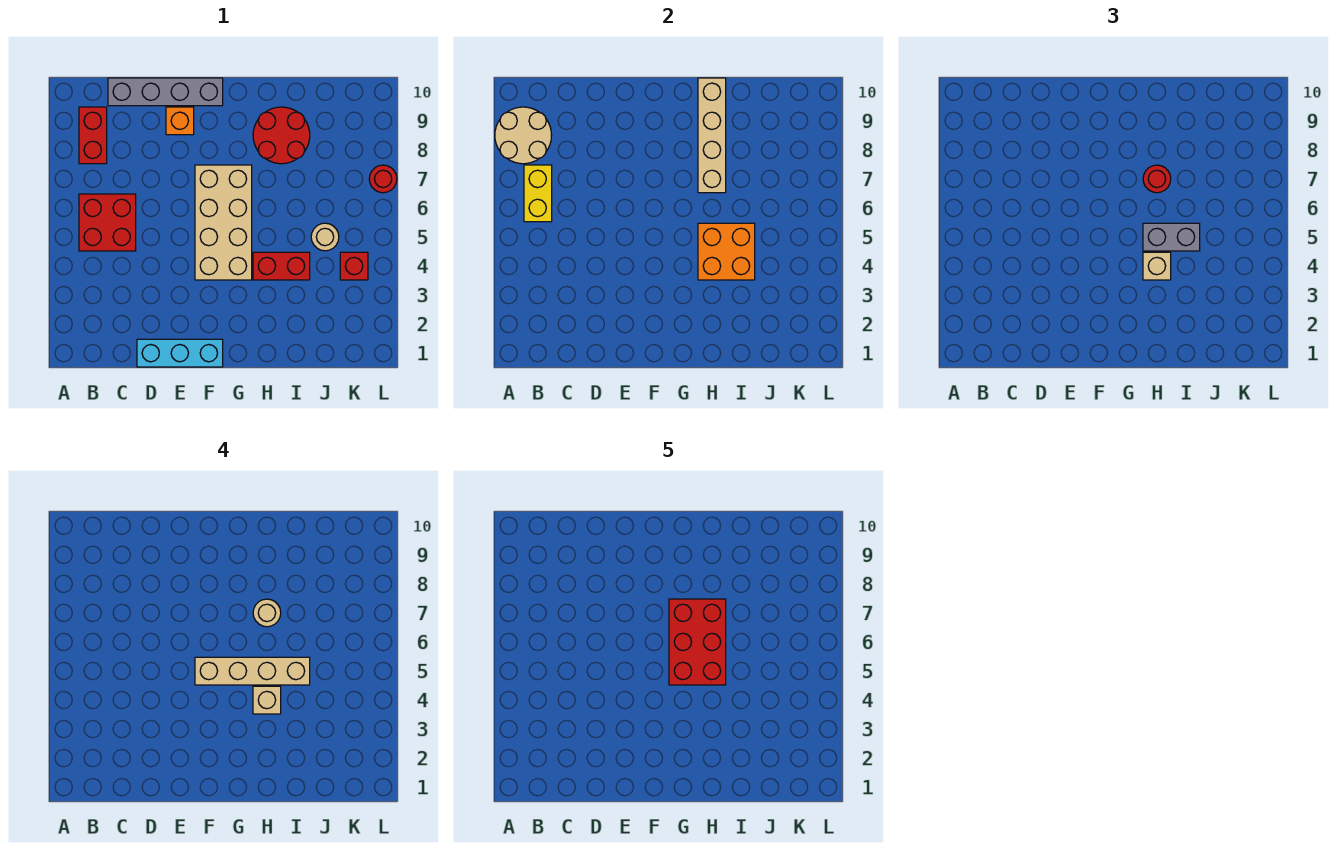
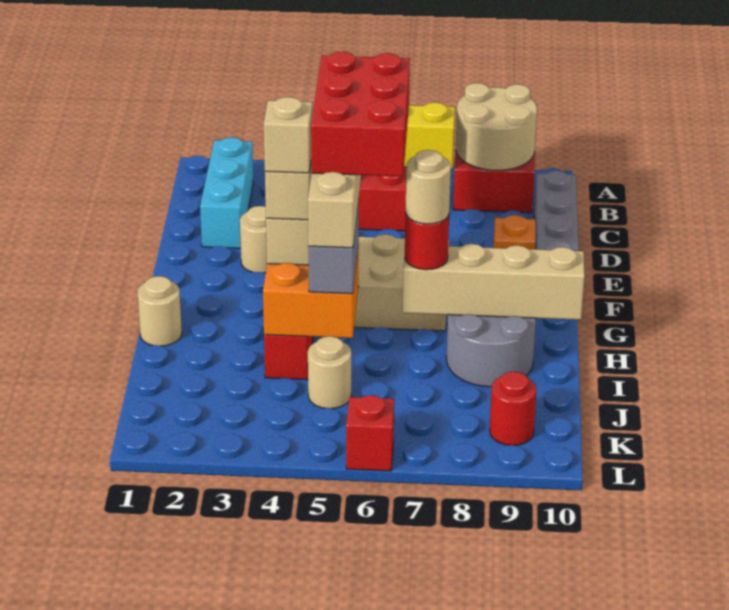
cyan 1x3 brick [137,339,223,367] -> cyan 1x3 brick moved to [200,137,253,248]
none -> tan 1x1 round brick [240,206,267,273]
red 2x3 brick [669,599,726,685] -> red 2x3 brick turned to [311,52,410,176]
none -> tan 1x1 round brick [137,276,182,346]
none -> tan 1x1 brick [264,97,312,173]
red 2x2 round brick [253,107,310,164] -> grey 2x2 round brick [446,314,536,387]
red 1x1 brick [340,252,368,280] -> red 1x1 brick moved to [346,395,394,471]
red 1x1 round brick [369,165,397,193] -> red 1x1 round brick moved to [490,372,536,445]

